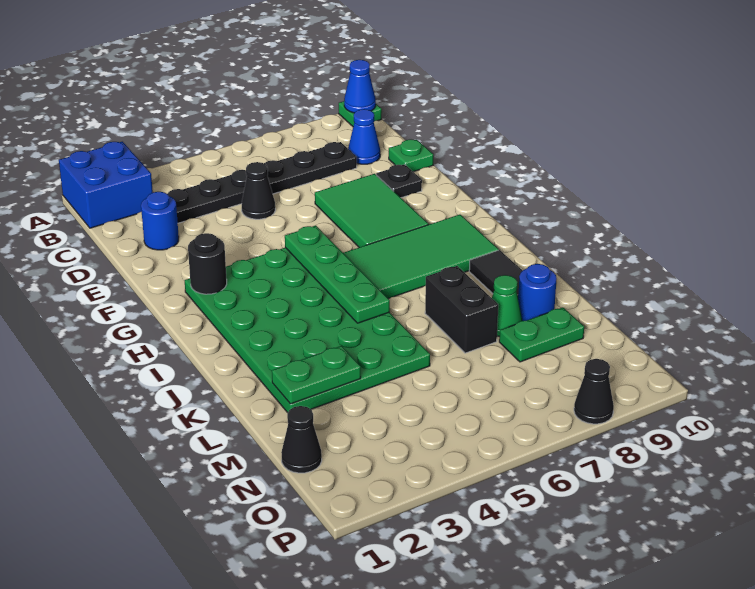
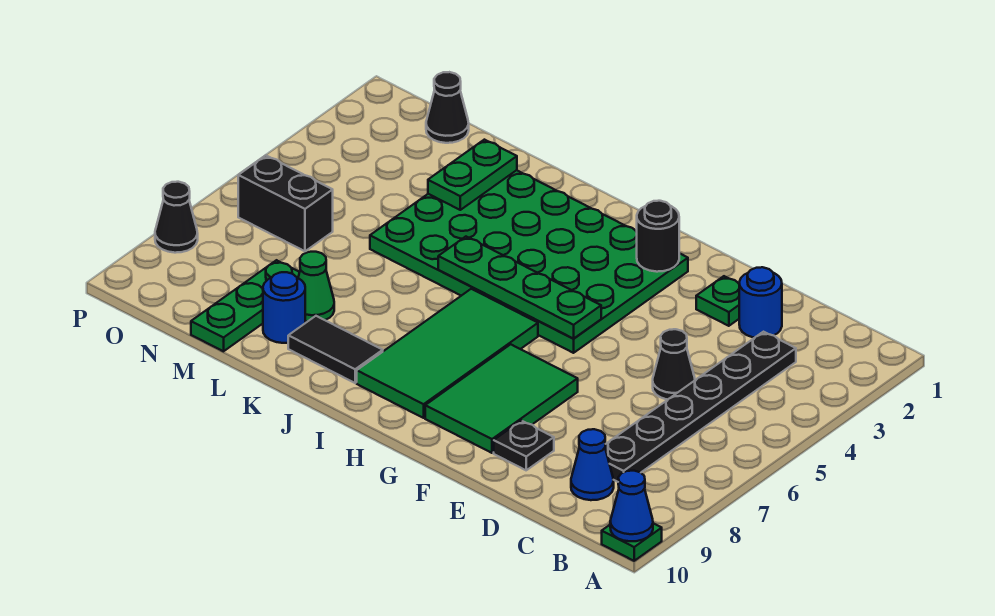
blue 2x2 brick [59,142,153,228] -> none
green 1x1 plate [389,139,433,172] -> green 1x1 plate moved to [696,276,739,326]
green 2x3 tile [315,174,428,247] -> green 2x3 tile turned to [425,344,578,453]
black 1x2 brick [425,266,498,353] -> black 1x2 brick moved to [238,155,333,251]
green 1x2 plate [499,307,584,362] -> green 1x3 plate [191,260,300,351]

